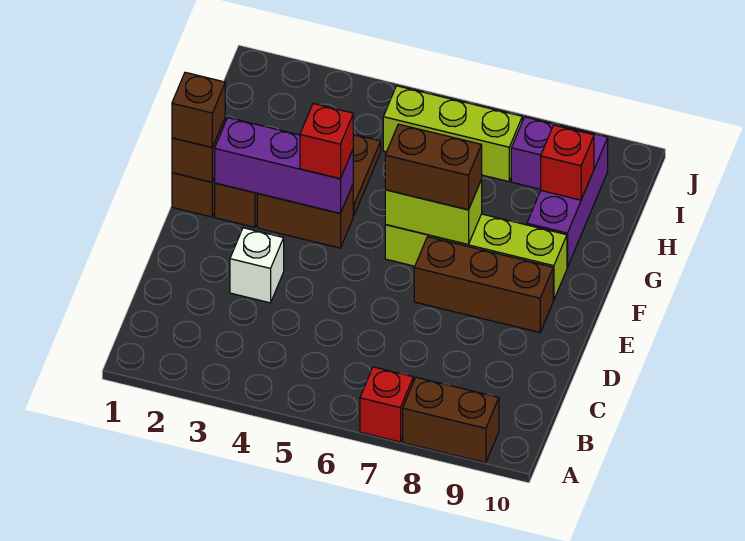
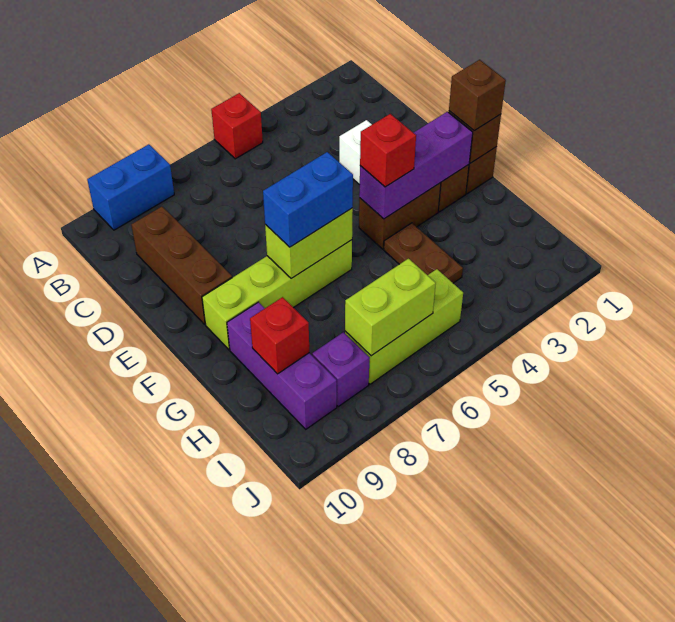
red 1x1 brick [360,367,413,442] -> red 1x1 brick moved to [211,93,263,159]
brown 1x2 brick [403,377,499,463] -> blue 1x2 brick [87,144,174,230]
brown 1x3 brick [414,237,553,333] -> brown 1x3 brick turned to [131,207,232,324]
brown 1x2 brick [385,124,482,210] -> blue 1x2 brick [263,152,353,247]
none -> lime 1x2 brick [345,259,436,356]

